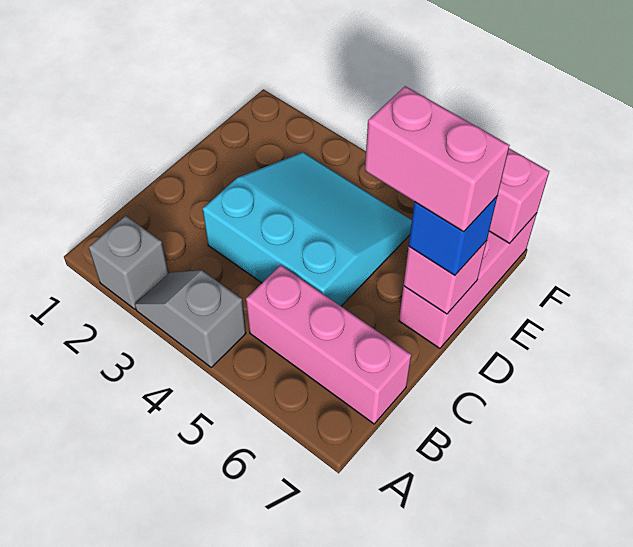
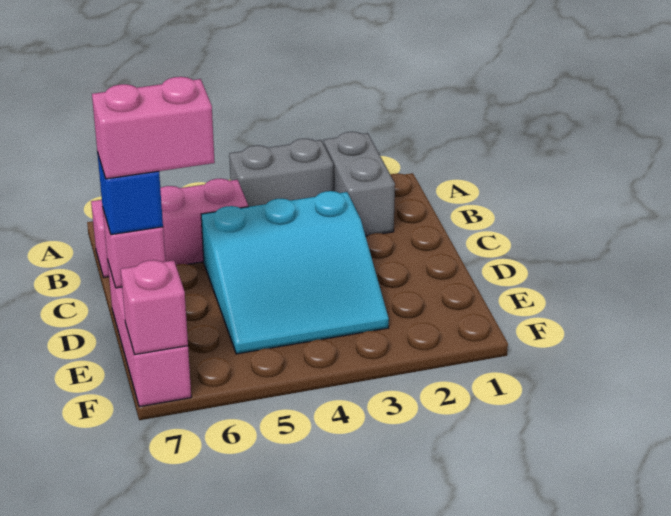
grey 1x1 brick [89,216,169,309] -> grey 1x2 brick [324,132,395,236]
grey 1x2 slope [135,270,246,367] -> grey 1x2 brick [229,139,333,207]

